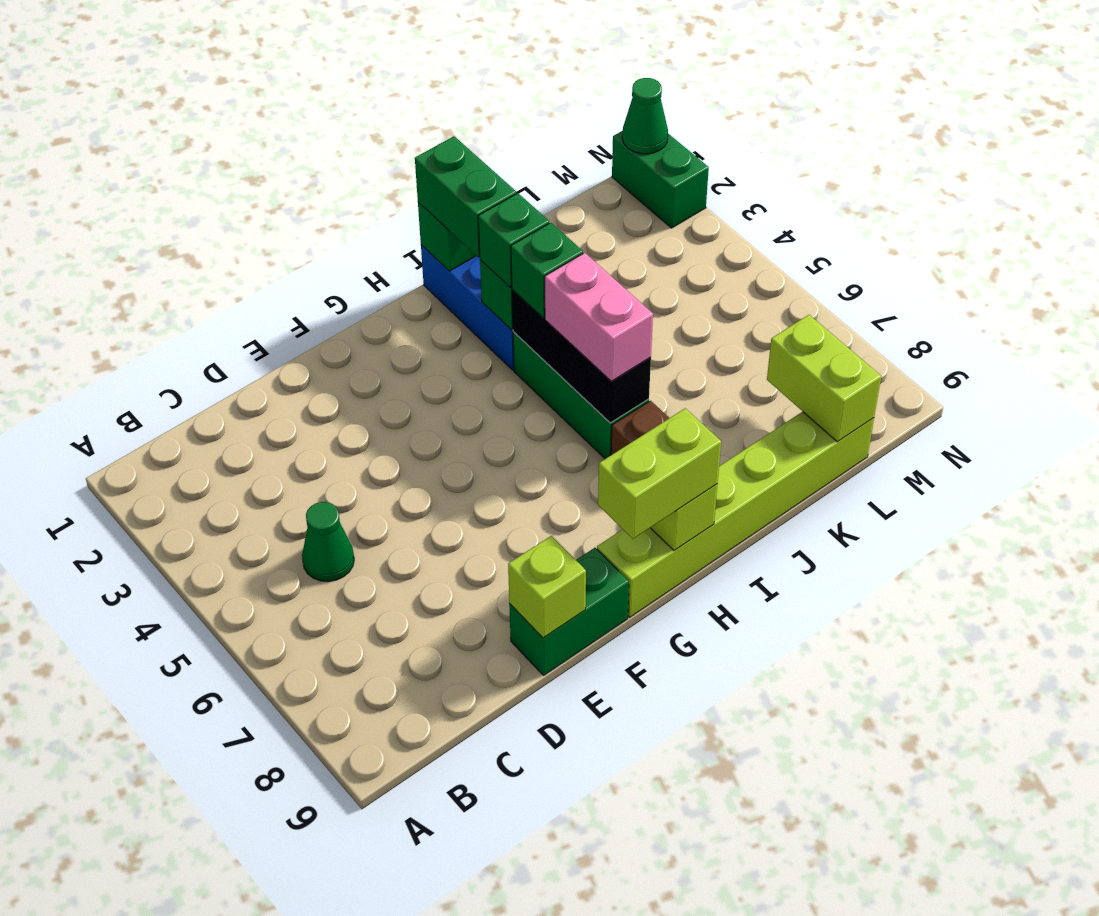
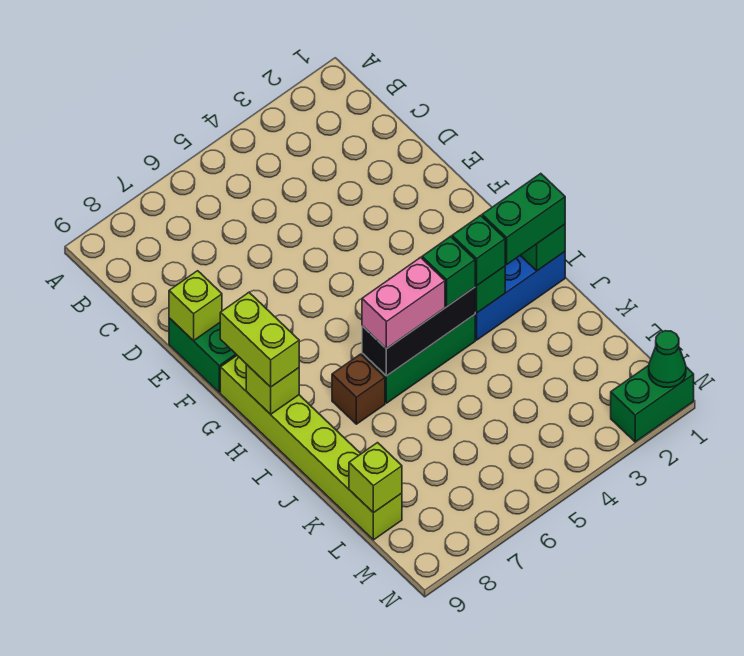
green 1x1 cone [302,502,354,582] -> none
lime 1x2 brick [767,315,881,442] -> lime 1x1 brick [349,443,402,513]

